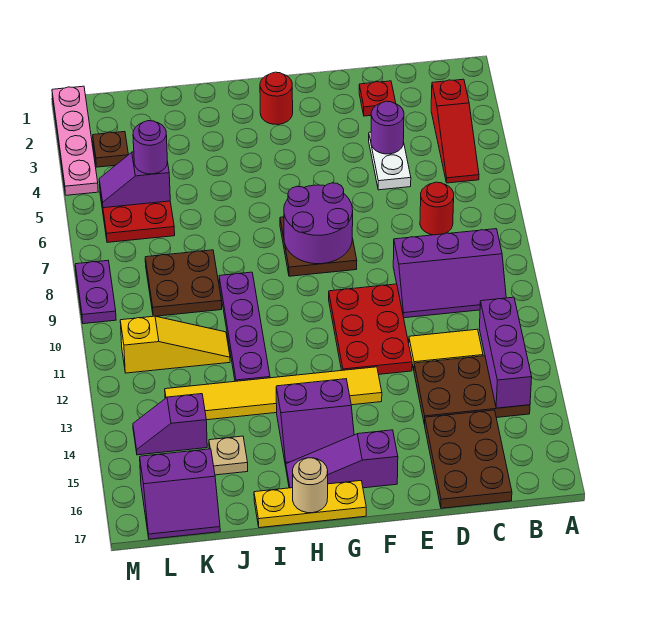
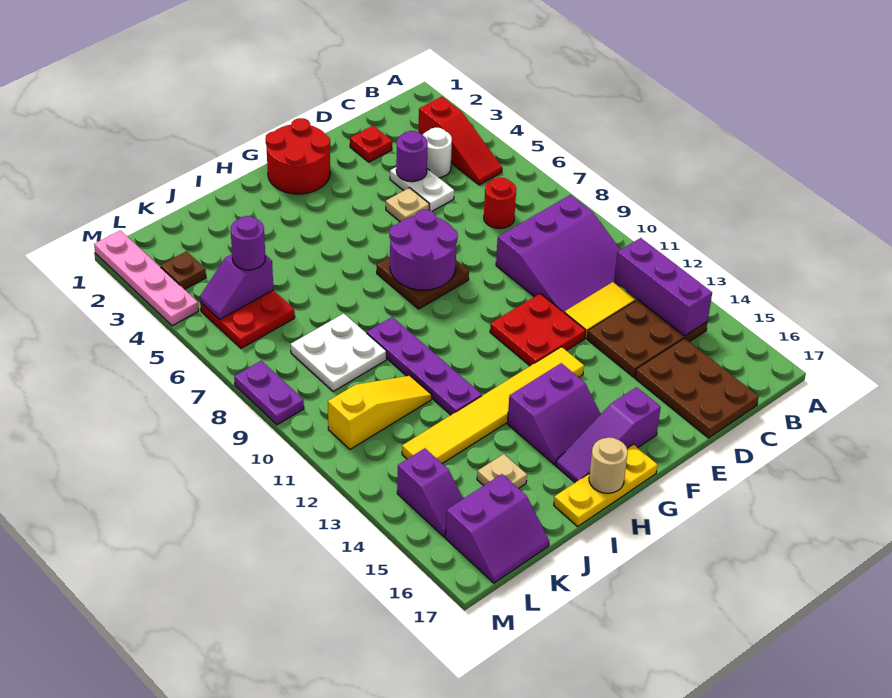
purple 2x3 slope [393,229,506,318] -> purple 3x3 slope [496,195,620,312]
none -> white 1x1 round brick [423,128,452,178]
none -> tan 1x1 plate [386,188,429,221]
red 2x3 plate [329,284,412,374] -> red 2x2 plate [490,294,586,366]
red 1x1 round brick [260,72,293,125] -> red 2x2 round brick [265,118,330,194]
brown 2x2 plate [145,250,222,316] -> white 2x2 plate [291,313,386,392]
purple 1x2 slope [133,394,207,455] -> purple 1x2 slope turned to [397,448,463,537]

